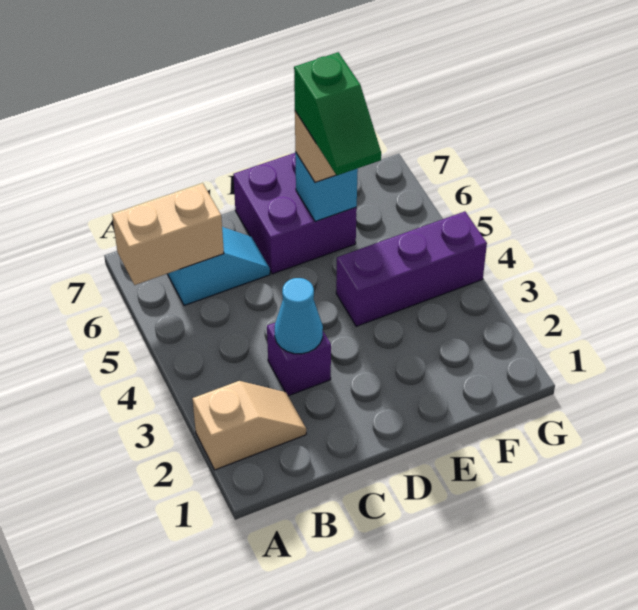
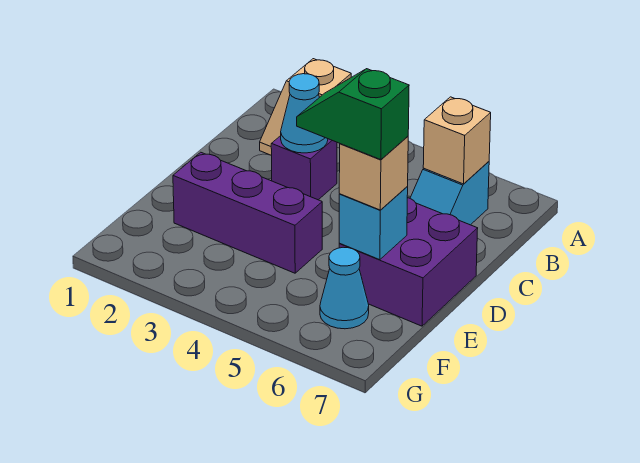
tan 1x2 brick [112,183,224,285] -> tan 1x1 brick [423,97,491,184]
purple 1x3 brick [336,211,487,326] -> purple 1x3 brick turned to [173,152,322,273]
none -> cyan 1x1 cone [320,247,369,329]

